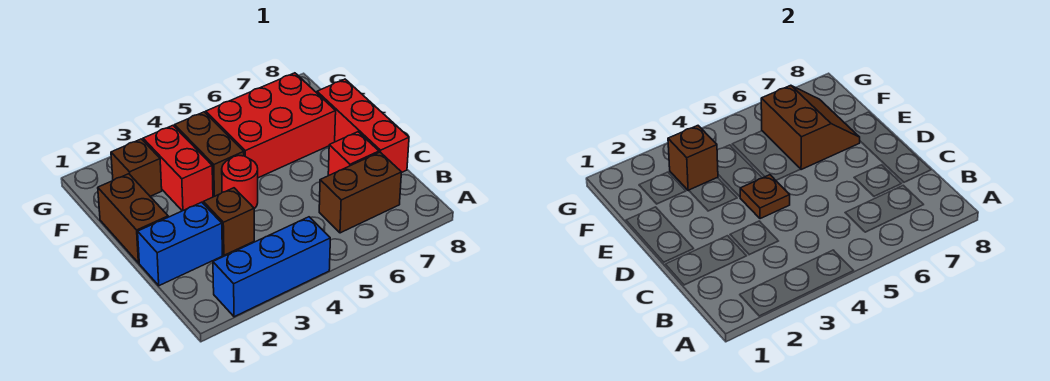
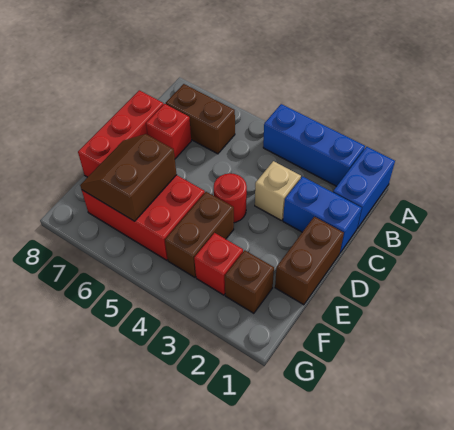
none -> blue 1x2 brick [333,147,395,229]
brown 1x1 brick [203,188,254,255] -> tan 1x1 brick [255,161,301,221]
brown 1x1 plate [740,175,790,219] -> none
red 1x2 brick [143,126,213,211] -> red 1x1 brick [194,233,243,295]
brown 1x1 brick [668,126,718,190] -> none

